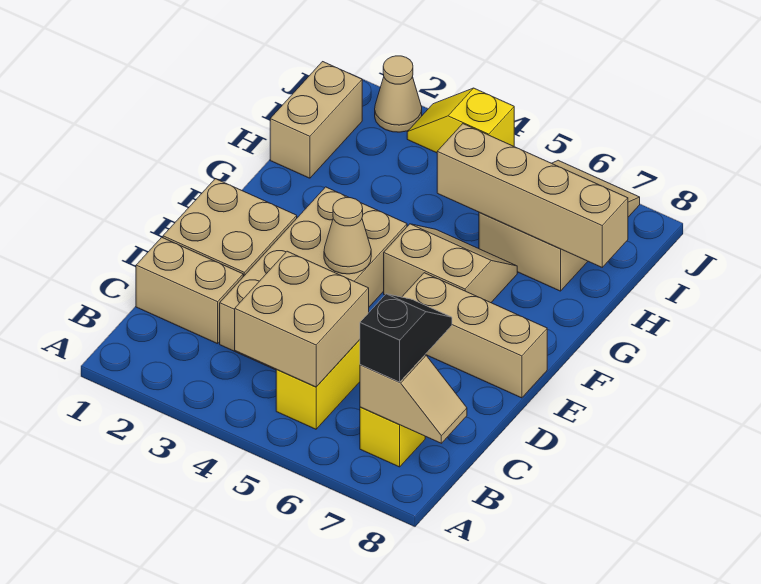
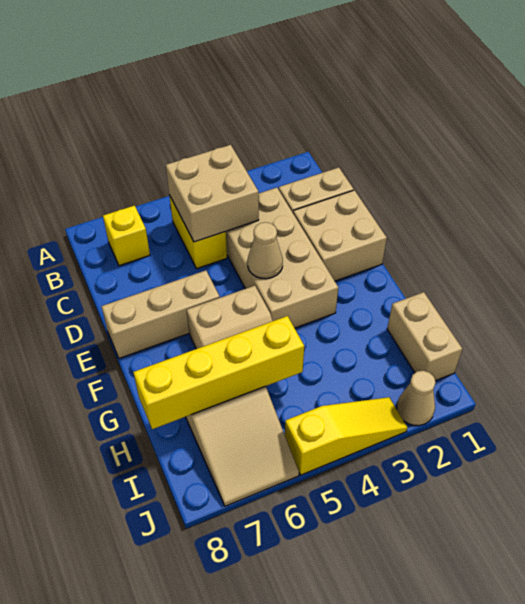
tan 1x2 slope [360,355,467,443] -> none
black 1x2 slope [360,294,452,382] -> none
tan 1x4 brick [437,124,628,267] -> yellow 1x4 brick [133,316,304,429]
yellow 1x2 slope [407,88,514,153] -> yellow 1x3 slope [285,397,407,475]

